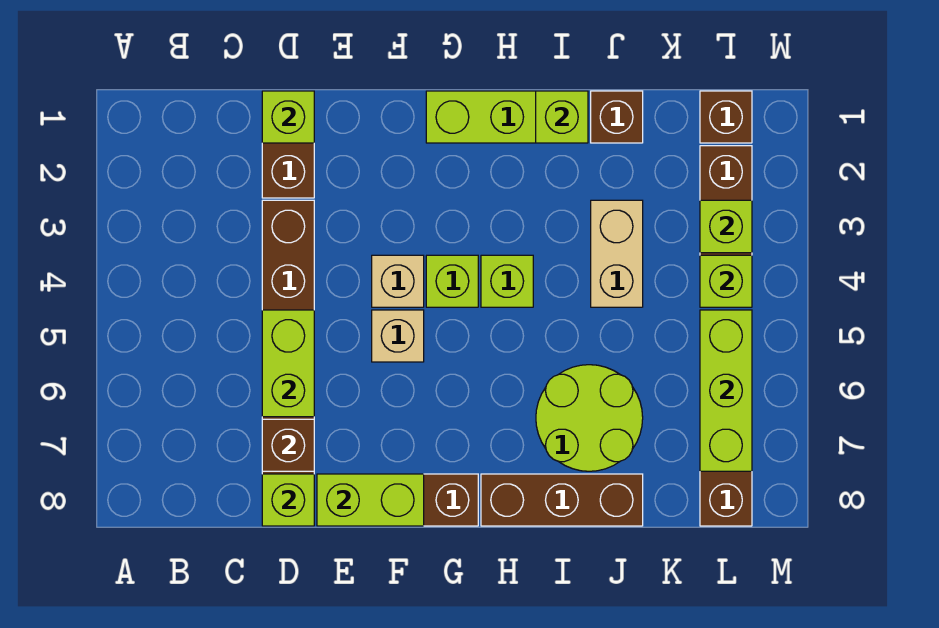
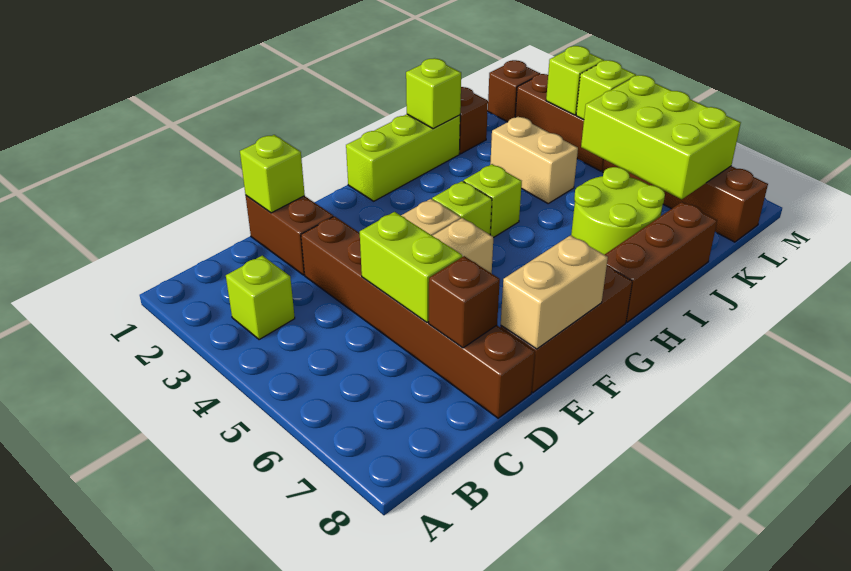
lime 1x1 brick [262,474,314,526] -> lime 1x1 brick moved to [226,256,295,340]
lime 1x2 brick [317,474,424,526] -> tan 1x2 brick [501,235,608,349]
lime 1x3 brick [700,310,752,471] -> lime 2x3 brick [581,75,741,199]

